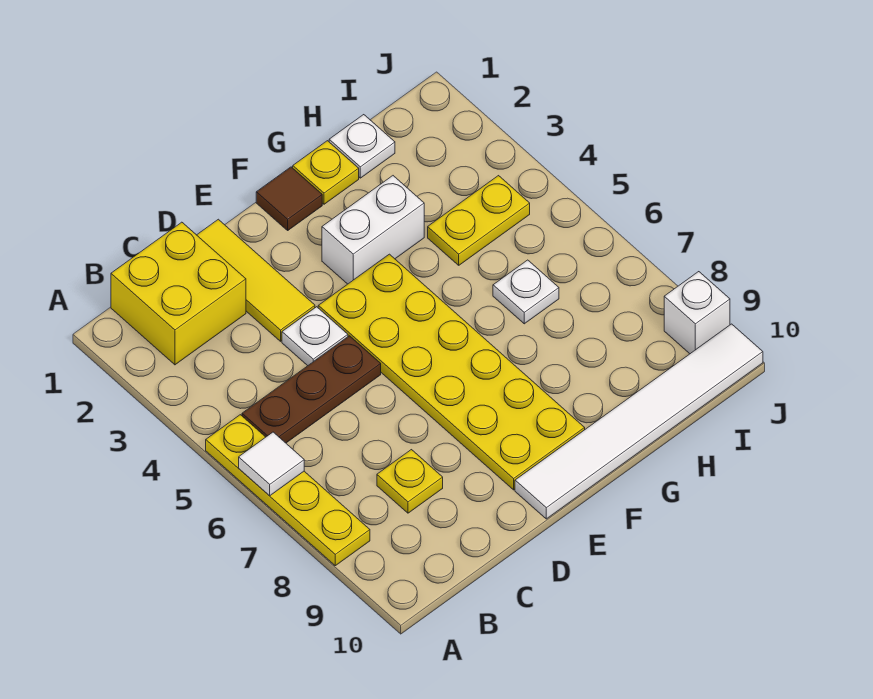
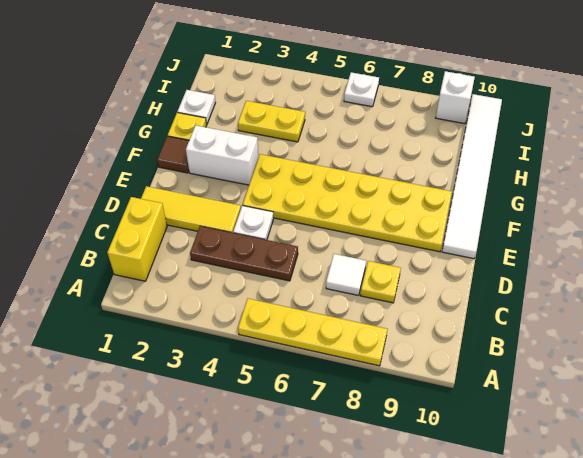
white 1x1 tile [239,432,304,496] -> white 1x1 tile moved to [326,254,366,295]
yellow 2x2 brick [111,222,246,365] -> yellow 1x2 brick [107,197,167,281]
brown 1x3 plate [242,336,381,443] -> brown 1x3 plate turned to [190,226,298,281]
white 1x2 brick [322,176,424,284] -> white 1x2 brick turned to [186,125,258,185]
yellow 1x2 plate [428,176,530,265] -> yellow 1x2 plate turned to [238,101,305,142]
white 1x1 plate [493,260,559,324] -> white 1x1 plate moved to [344,72,379,107]

